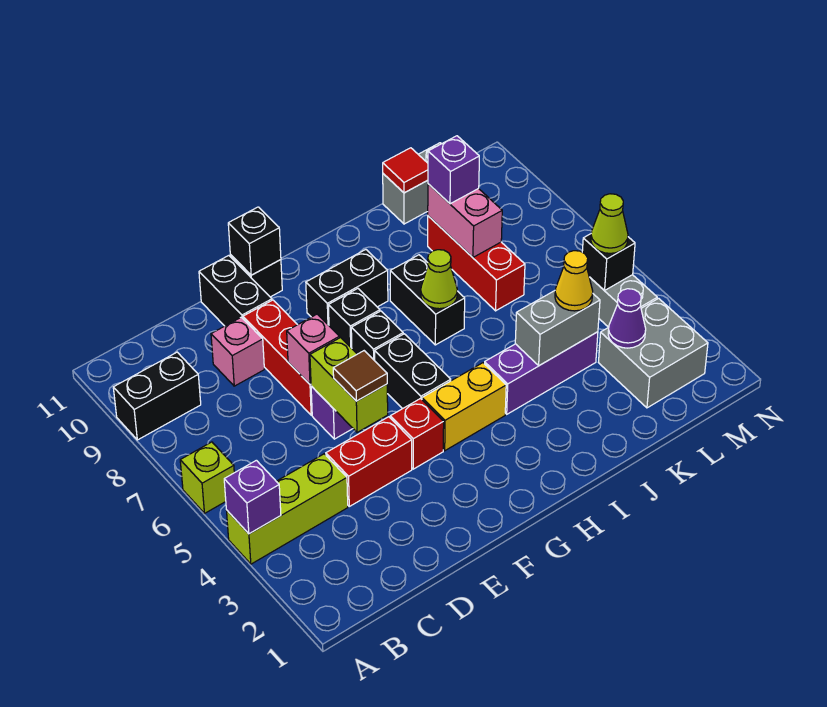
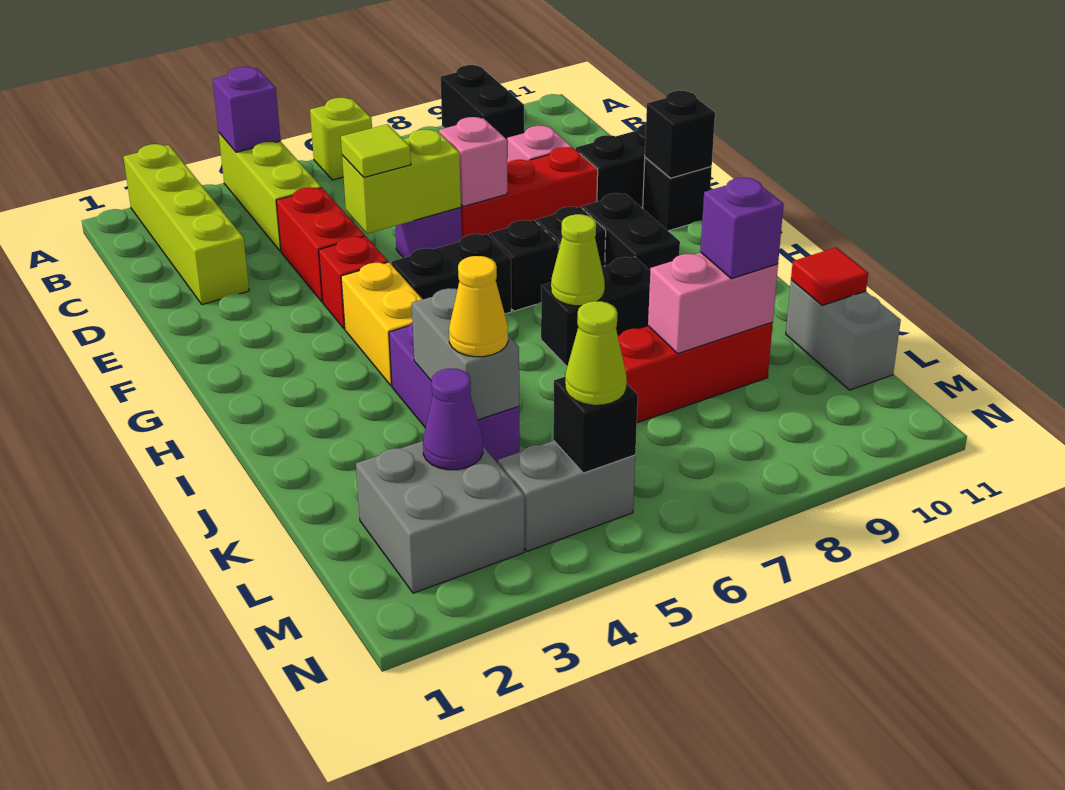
none -> lime 1x4 brick [124,144,249,305]
brown 1x1 tile [333,351,387,401] -> lime 1x1 tile [341,124,411,177]

